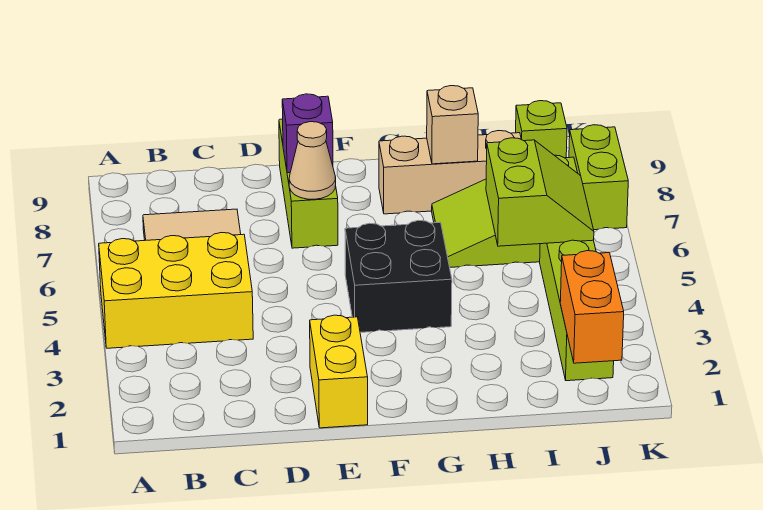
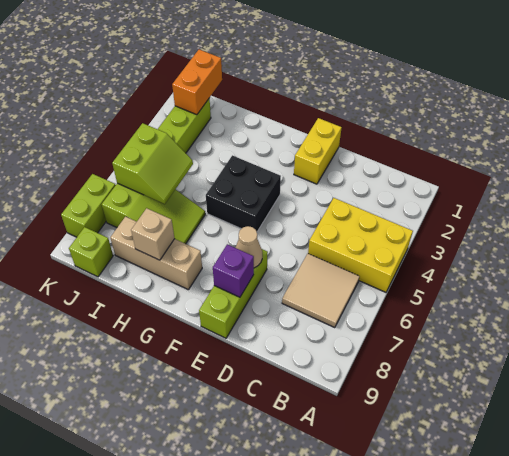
lime 2x2 slope [486,138,594,246] -> lime 2x2 slope turned to [112,123,193,204]

